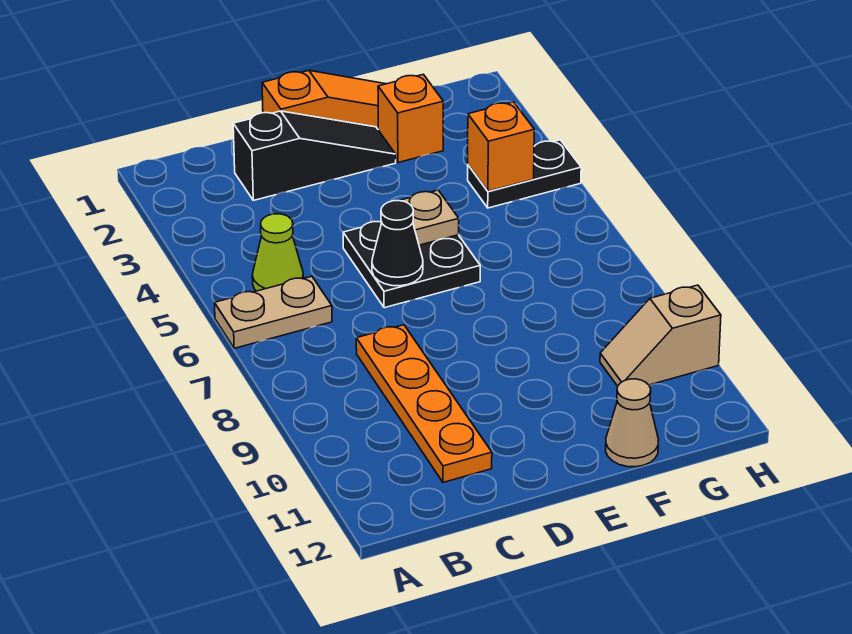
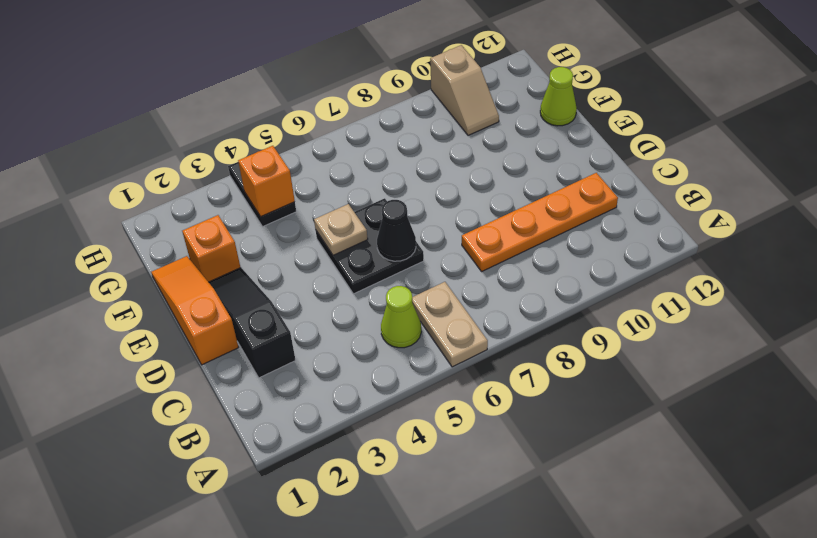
tan 1x1 cone [606,379,659,467] -> lime 1x1 cone [540,67,577,126]

